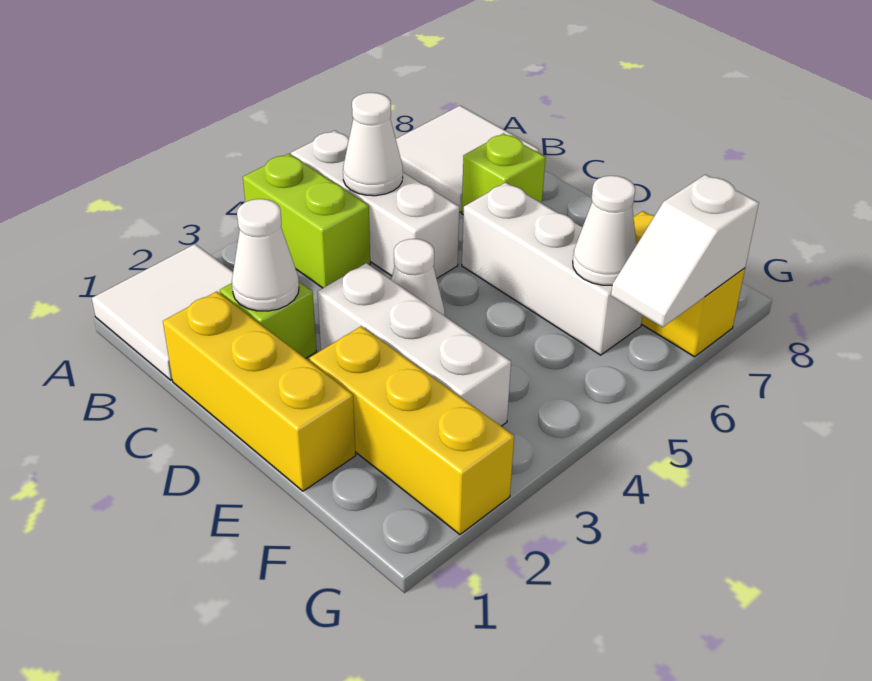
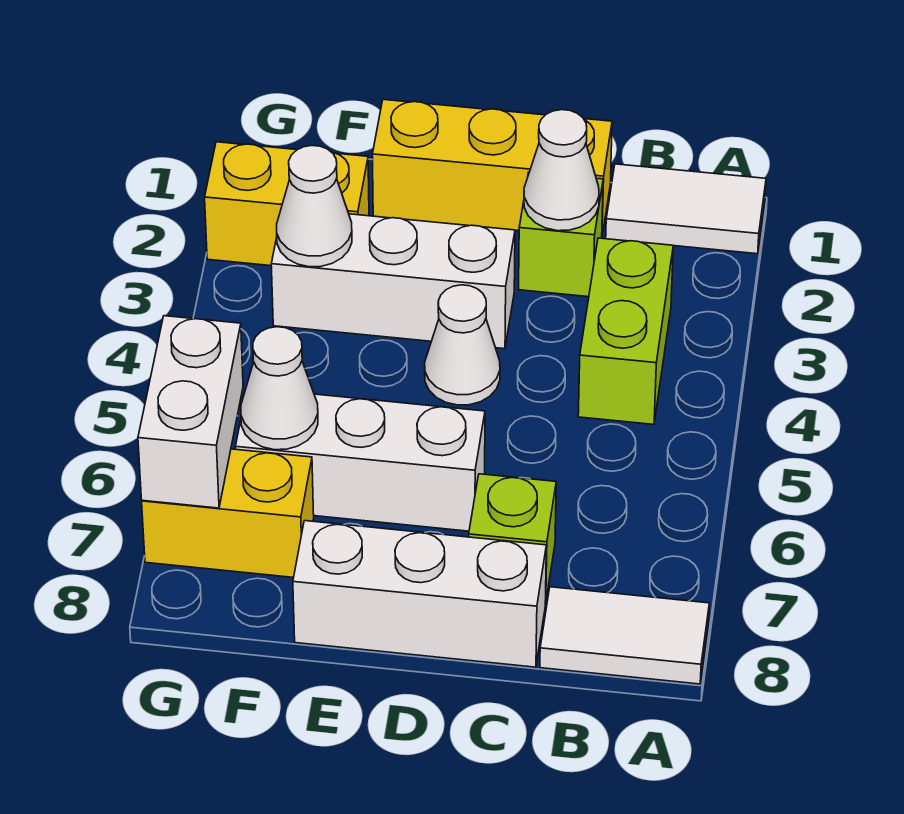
white 2x2 tile [92,244,233,380] -> white 1x2 tile [606,164,766,254]
lime 1x2 brick [243,154,370,288] -> lime 1x2 brick turned to [578,238,673,425]
white 1x3 brick [291,131,459,278] -> white 1x3 brick moved to [293,521,546,667]
white 2x2 tile [396,106,539,212] -> white 1x2 tile [540,587,709,684]
white 1x1 cone [343,93,403,196] -> white 1x1 cone moved to [277,146,352,267]
yellow 1x3 brick [309,326,514,534] -> yellow 1x2 brick [205,142,369,266]
white 1x2 slope [611,175,759,327] -> white 1x2 brick [138,316,243,508]

